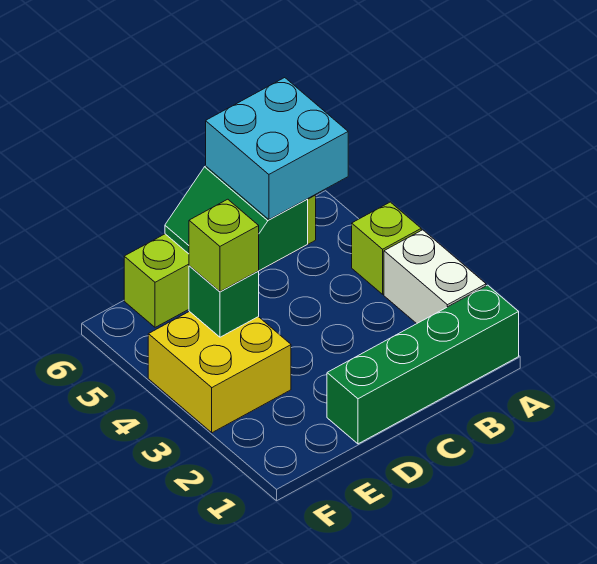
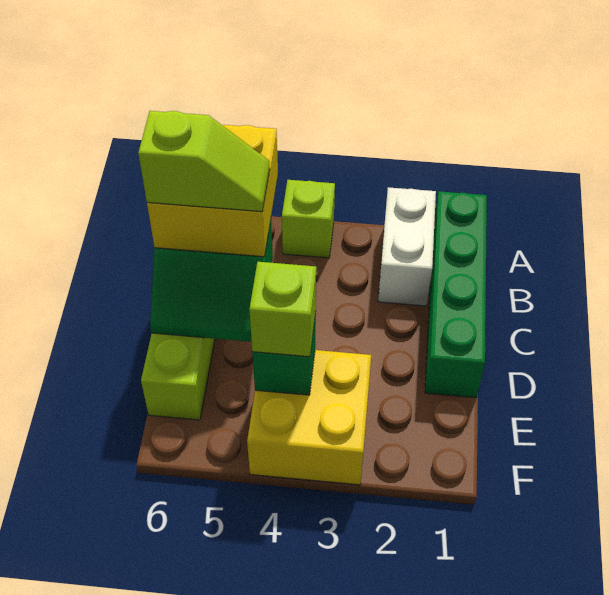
white 1x2 brick [384,230,486,324] -> white 1x2 brick turned to [378,187,436,306]
cyan 2x2 brick [206,78,348,220] -> yellow 2x2 brick [147,125,278,257]
none -> lime 1x2 slope [138,111,270,212]

